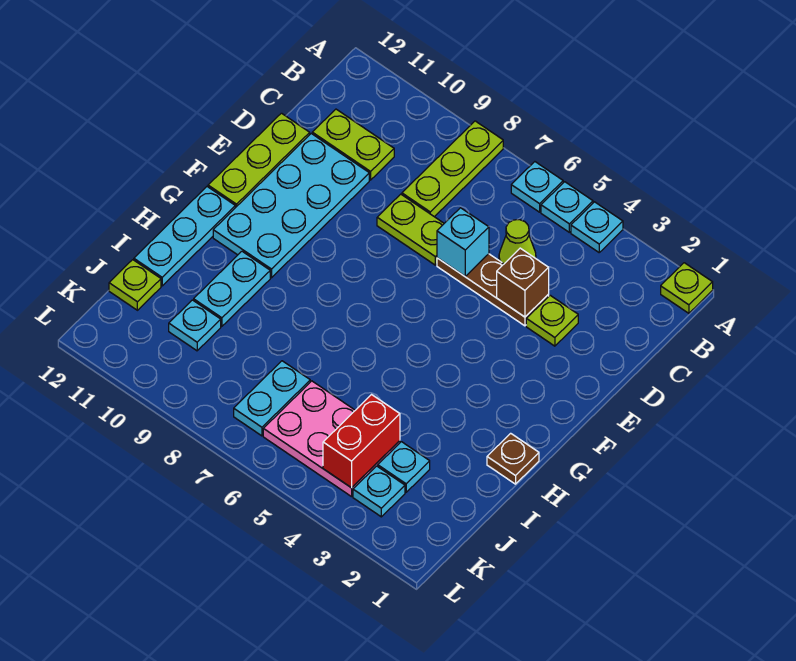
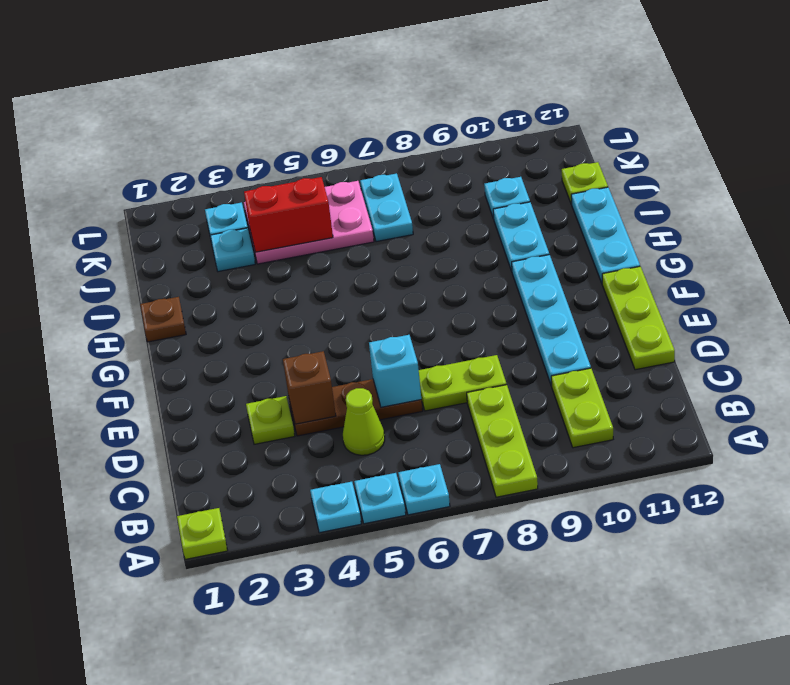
lime 1x2 plate [312,109,394,180] -> lime 1x2 plate turned to [551,368,613,448]
cyan 2x4 plate [213,134,369,278] -> cyan 1x4 plate [512,255,591,386]
red 1x2 brick [323,395,400,488] -> red 1x2 brick turned to [244,177,333,252]

